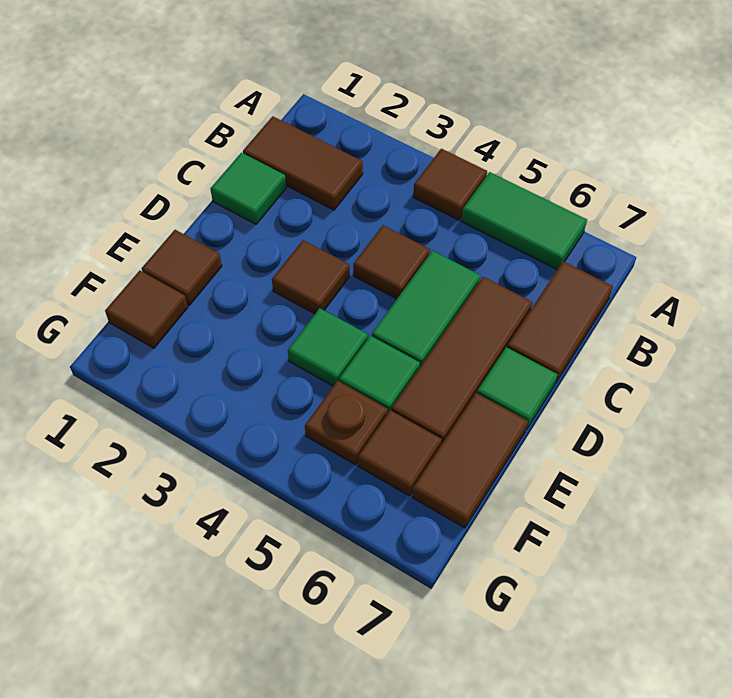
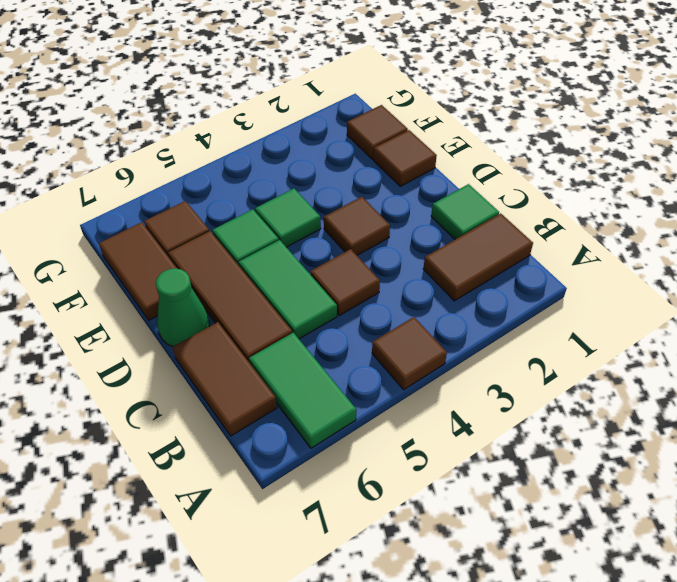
green 1x2 tile [461,172,587,269] -> green 1x2 tile turned to [249,333,356,448]
green 1x1 tile [477,347,557,429] -> green 1x1 cone [156,268,210,347]
brown 1x1 plate [305,381,388,465] -> none

